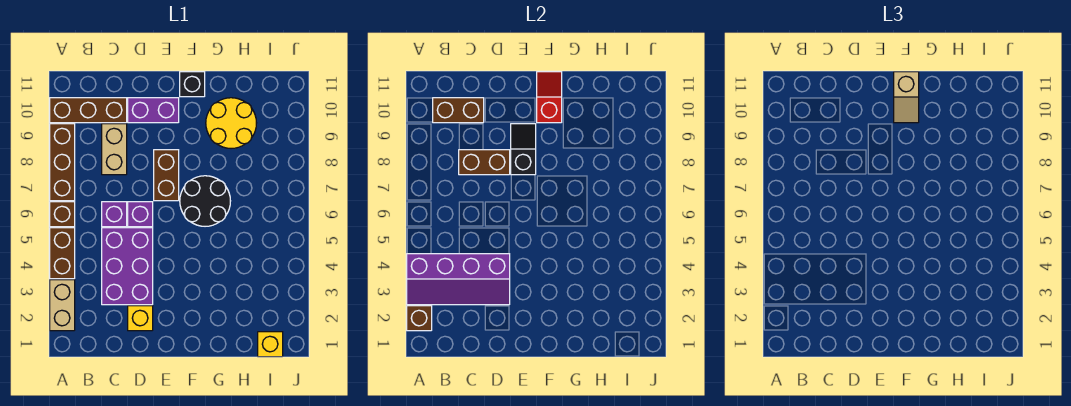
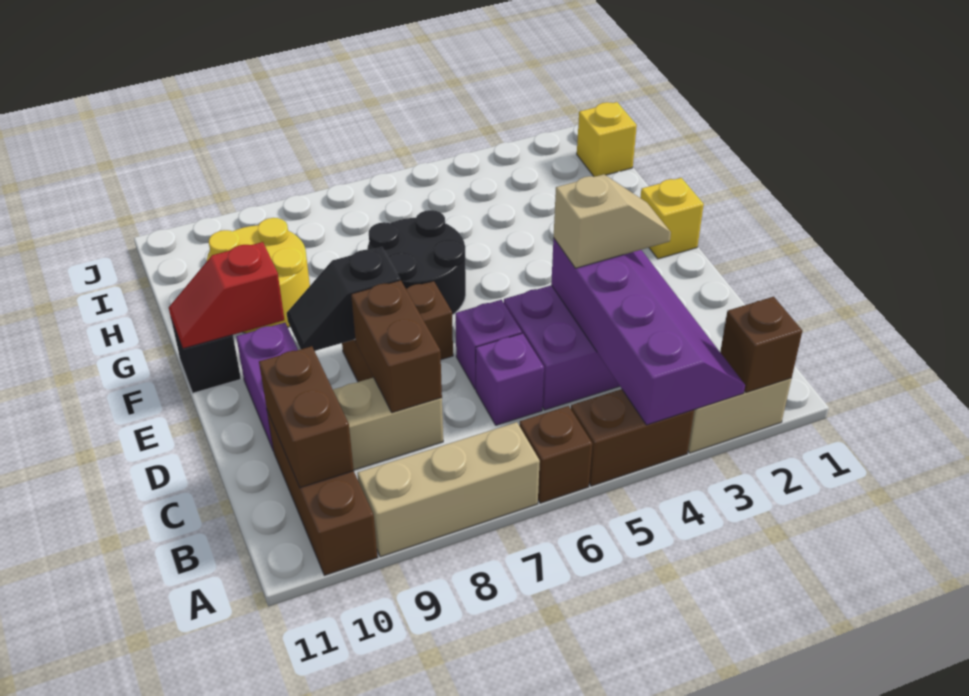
brown 1x3 brick [50,124,75,201] -> tan 1x3 brick [357,422,540,557]
yellow 1x1 brick [128,306,153,331] -> yellow 1x1 brick moved to [640,178,704,259]
tan 1x2 slope [894,72,919,123] -> tan 1x2 slope moved to [554,174,671,268]

